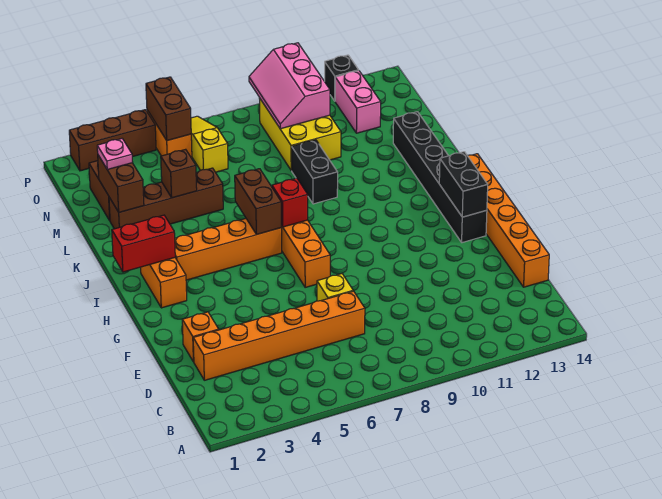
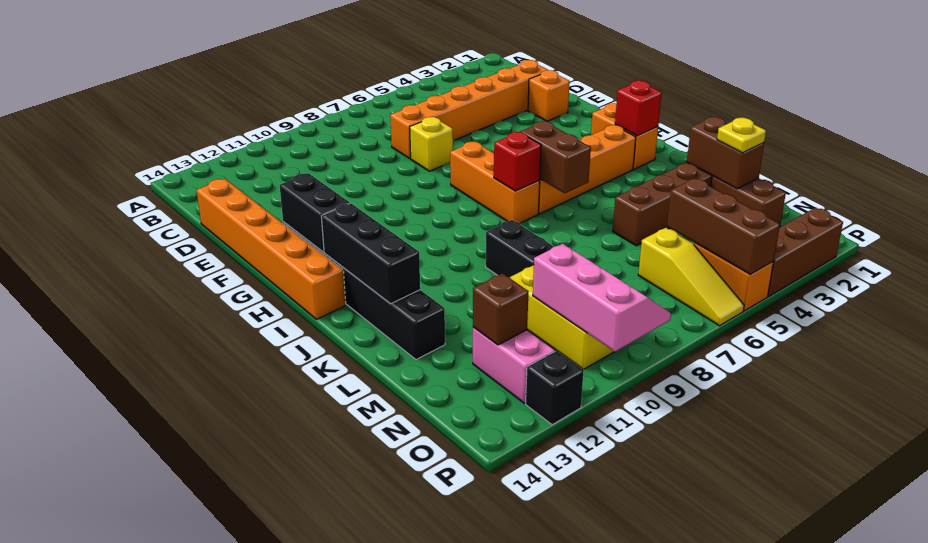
red 1x2 brick [112,215,175,272] -> red 1x1 brick [615,81,662,136]
none -> black 1x3 brick [321,203,420,303]
brown 1x1 brick [161,149,197,198] -> brown 1x1 brick moved to [473,274,529,345]
pink 1x1 plate [97,139,133,169] -> yellow 1x1 plate [717,118,766,153]
brown 1x2 brick [146,77,191,141] -> brown 1x3 brick [667,179,780,274]

